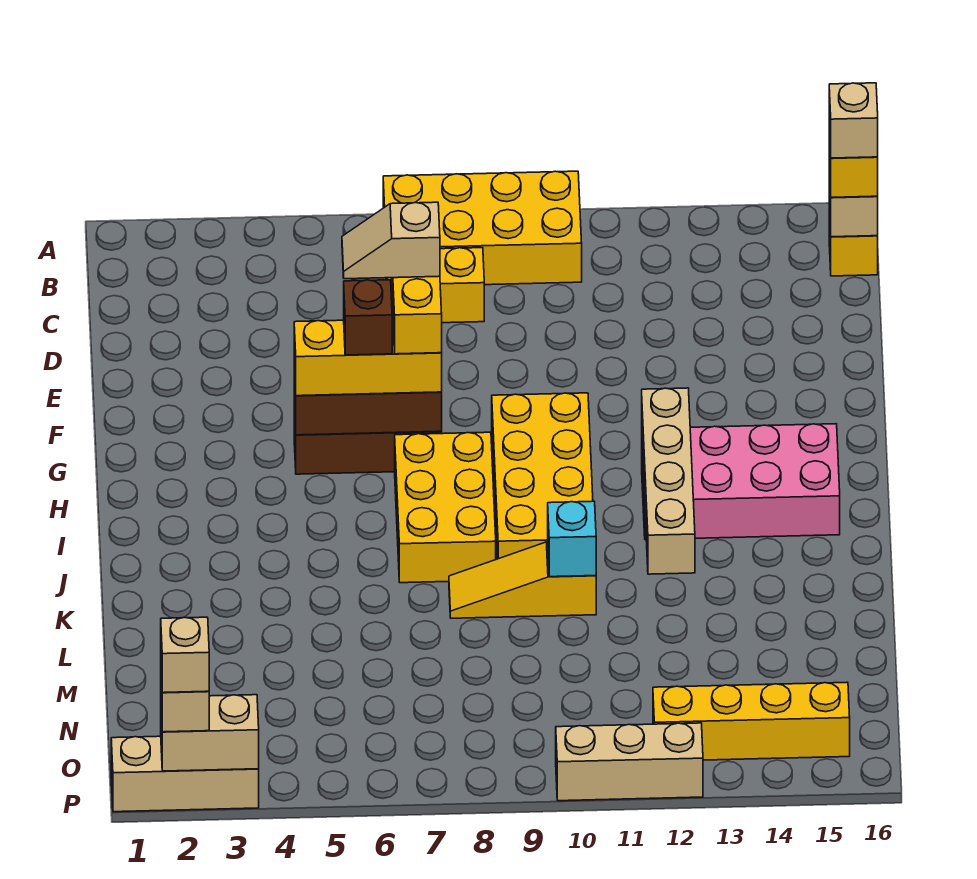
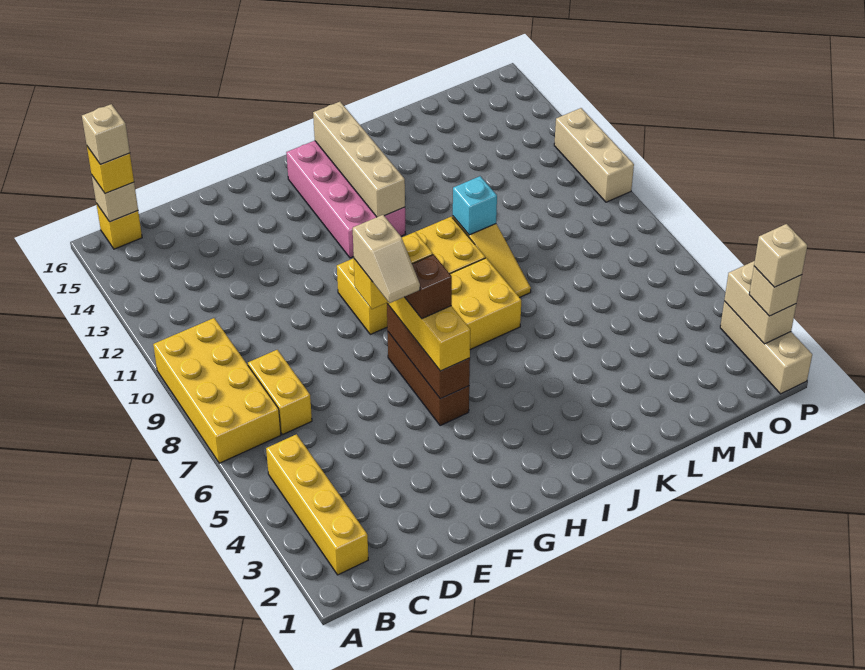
tan 1x4 brick [642,388,695,574] -> tan 1x4 brick turned to [313,102,405,217]
yellow 1x4 brick [653,682,850,760] -> yellow 1x4 brick moved to [266,434,368,575]

